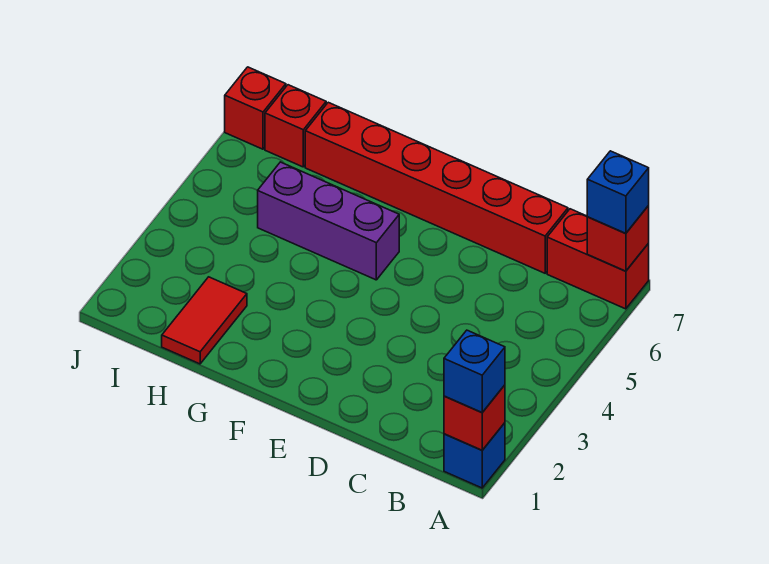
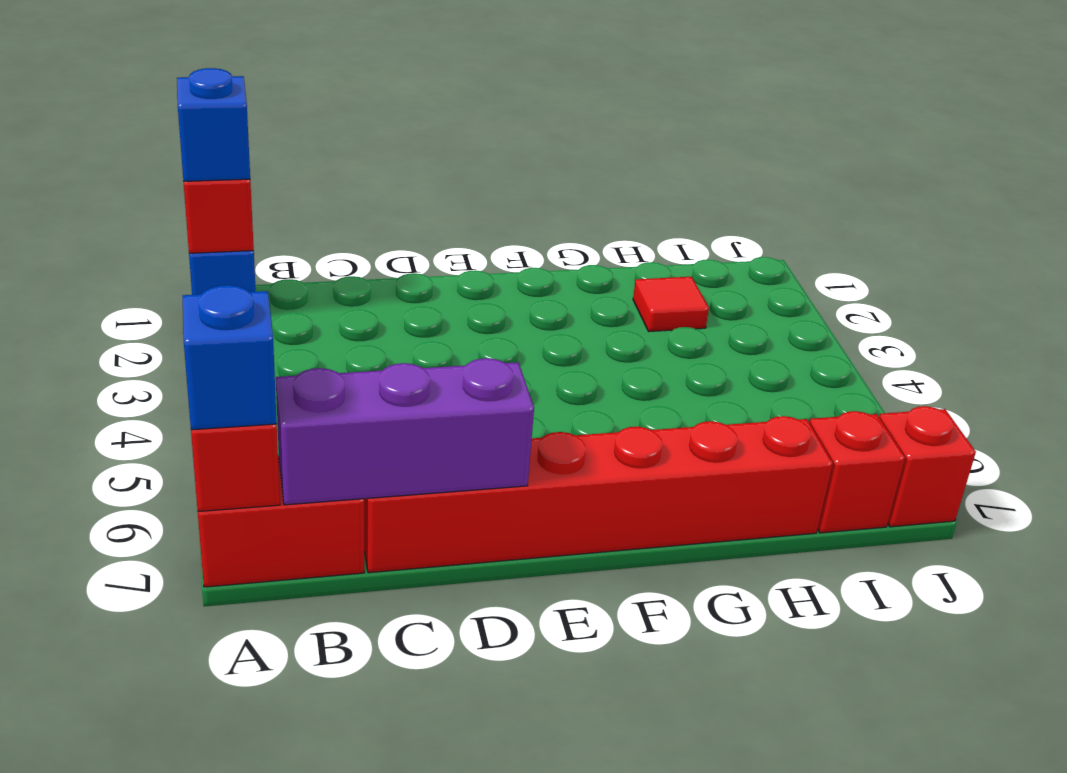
purple 1x3 brick [258,162,399,280] -> purple 1x3 brick moved to [276,358,534,505]
red 1x2 tile [162,277,247,364] -> red 1x1 tile [633,277,709,332]

